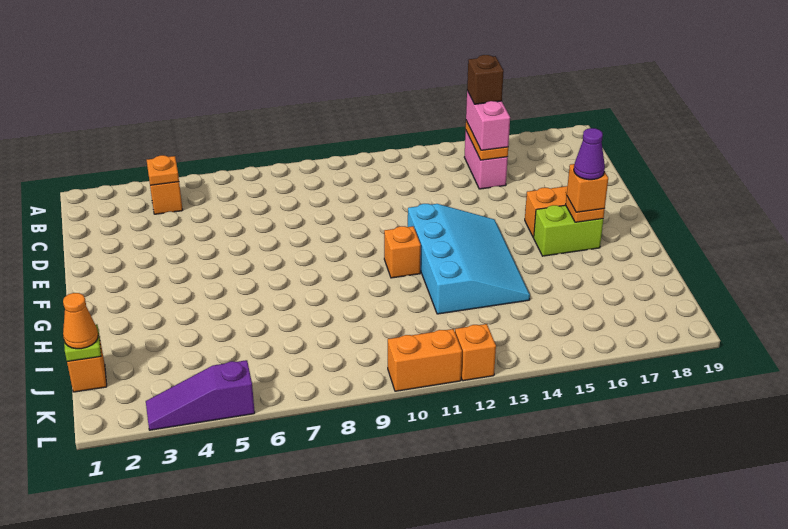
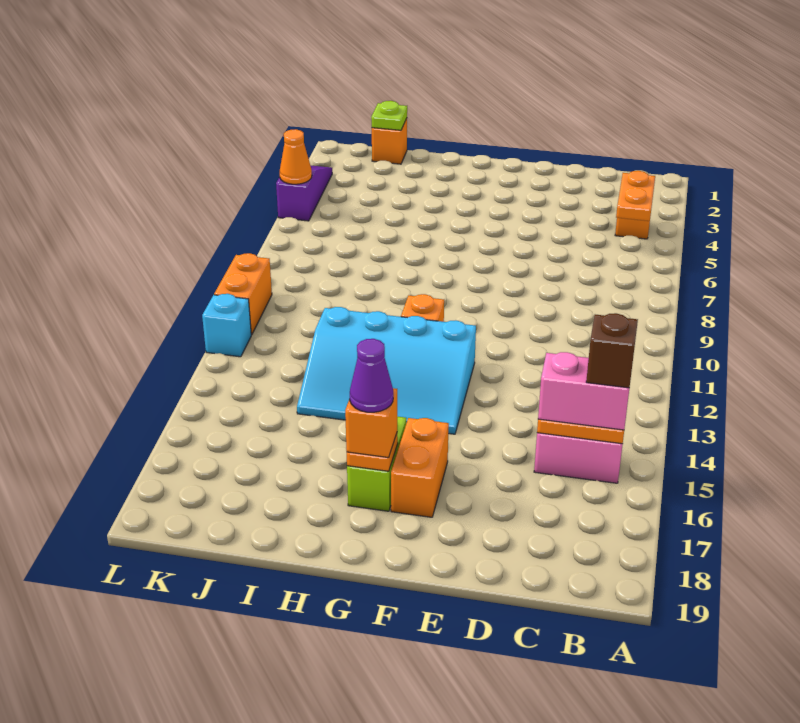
orange 1x1 plate [147,155,179,186] -> orange 1x2 plate [616,171,655,221]
orange 1x1 cone [63,293,98,349] -> orange 1x1 cone moved to [280,129,312,184]
orange 1x1 brick [455,324,496,381] -> cyan 1x1 brick [202,294,251,357]

